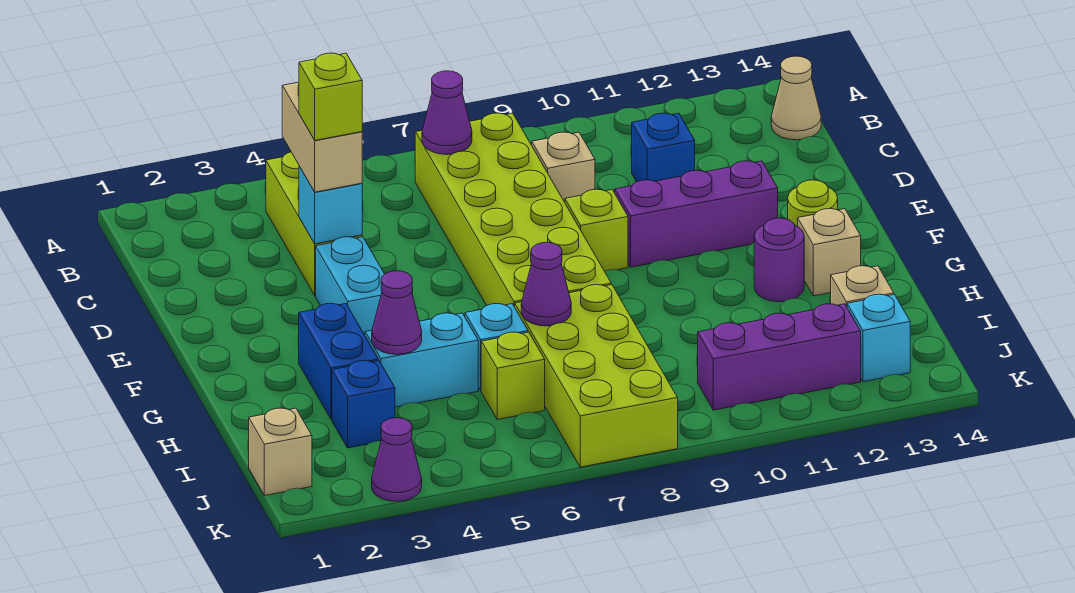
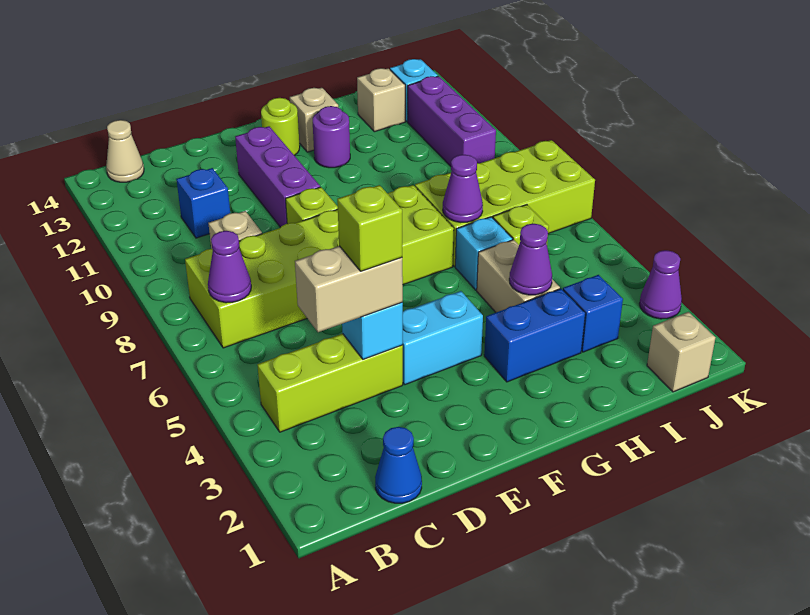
none -> blue 1x1 cone [375,427,422,503]
cyan 1x2 brick [365,313,478,407] -> tan 1x2 brick [477,240,560,312]

